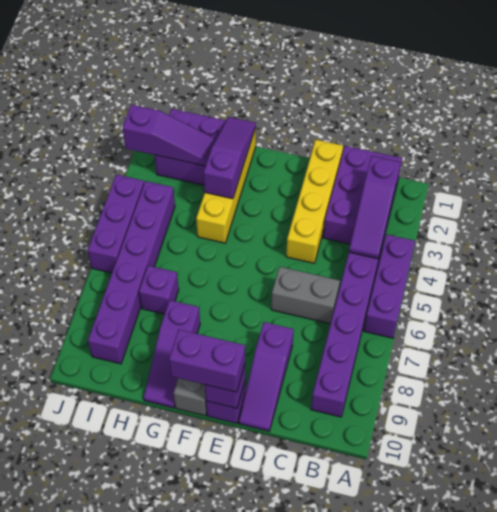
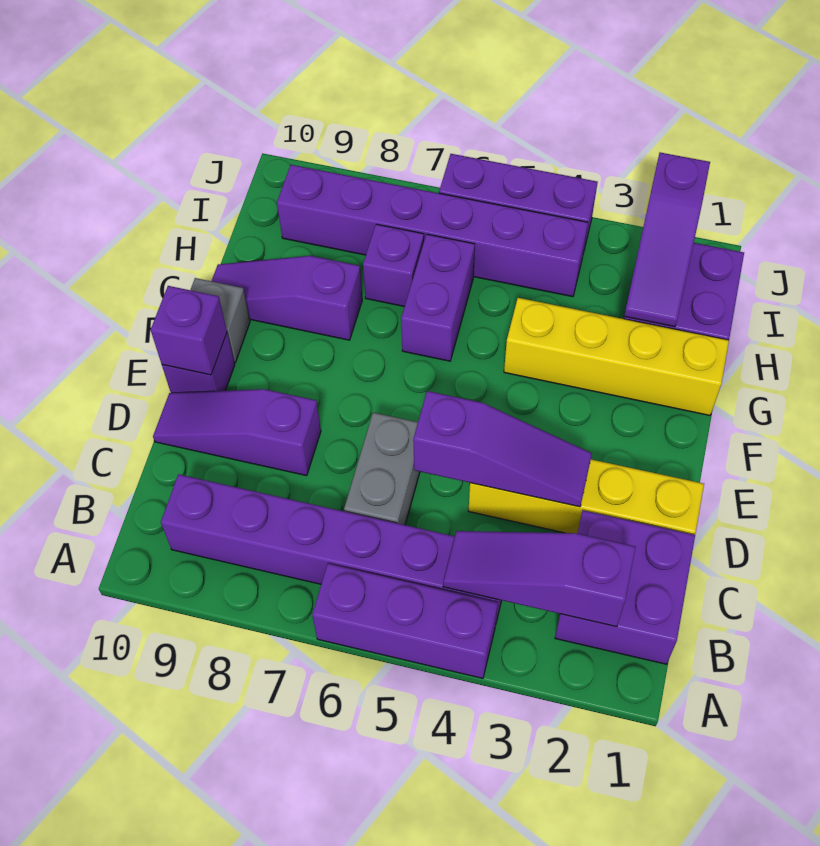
purple 2x3 brick [323,146,403,246] -> purple 2x2 brick [555,510,695,664]
purple 1x2 brick [169,330,245,392] -> purple 1x2 brick moved to [401,234,475,361]
purple 1x3 slope [204,117,256,199] -> purple 1x3 slope moved to [413,391,592,507]

